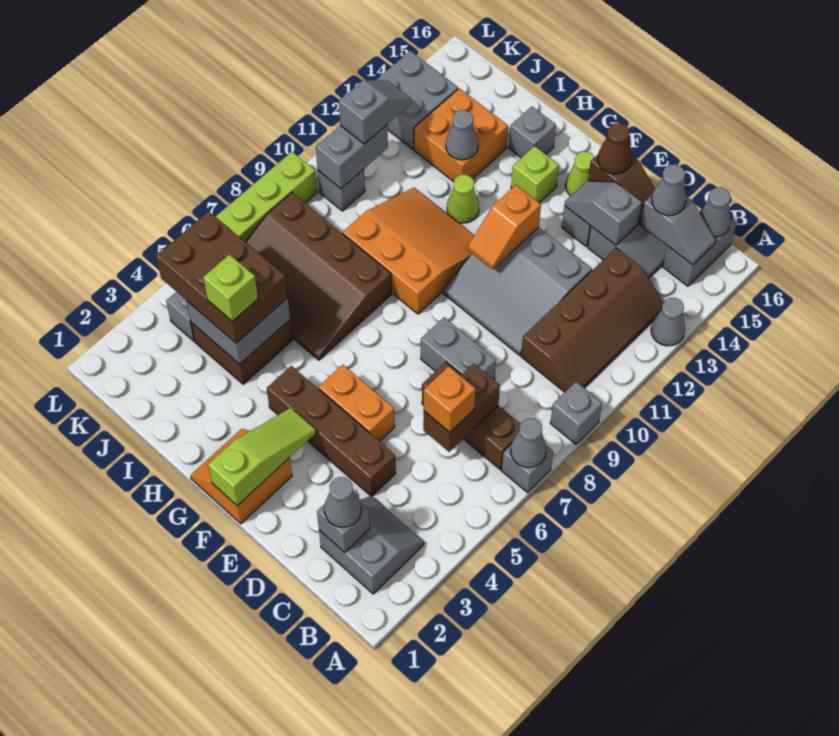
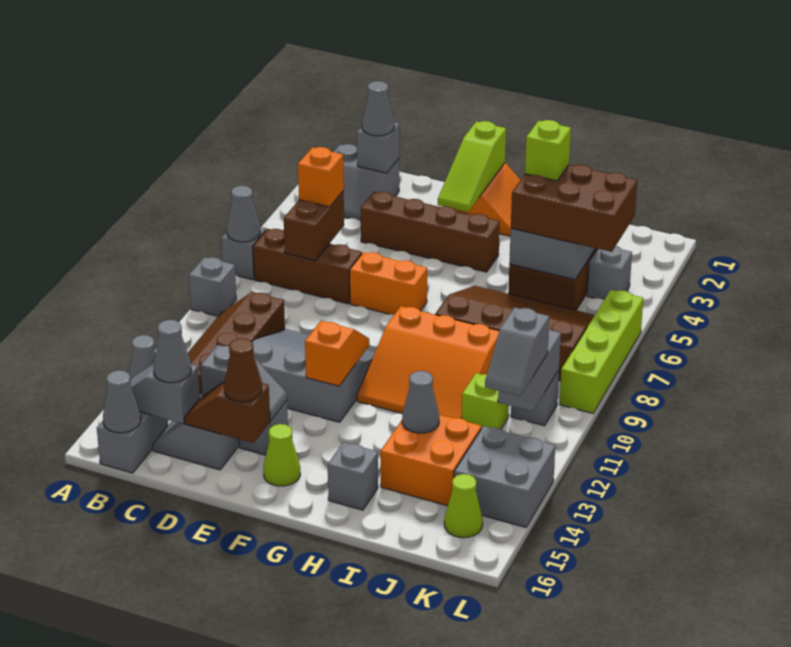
grey 1x2 brick [421,317,496,380] -> none
orange 1x2 brick [318,365,395,441] -> orange 1x2 brick moved to [350,252,427,315]
lime 1x1 brick [511,146,559,203] -> lime 1x1 brick moved to [462,373,509,429]
lime 1x1 cone [447,175,479,223] -> lime 1x1 cone moved to [444,474,483,538]

